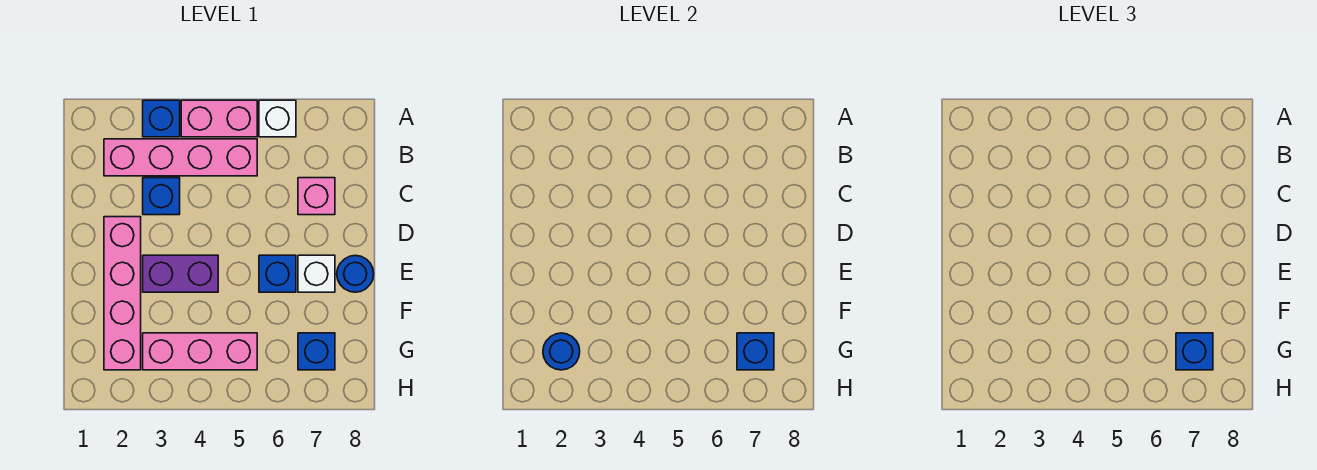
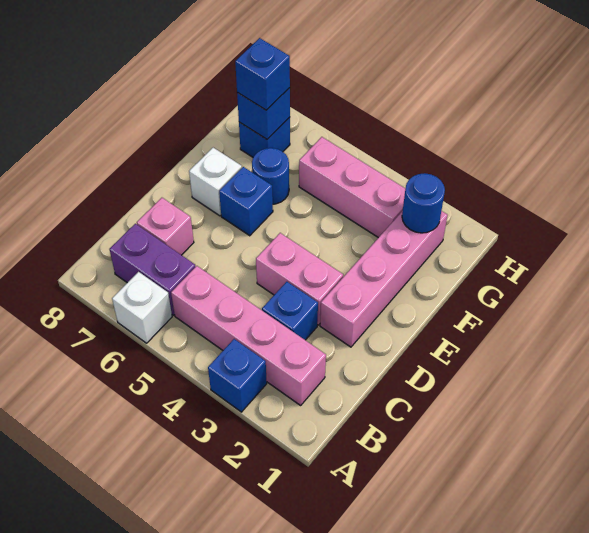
pink 1x2 brick [181,100,257,137] -> pink 1x2 brick moved to [256,233,343,325]
purple 1x2 brick [143,255,218,292] -> purple 1x2 brick moved to [109,224,195,315]
blue 1x1 round brick [337,255,374,292] -> blue 1x1 round brick moved to [252,148,289,204]

